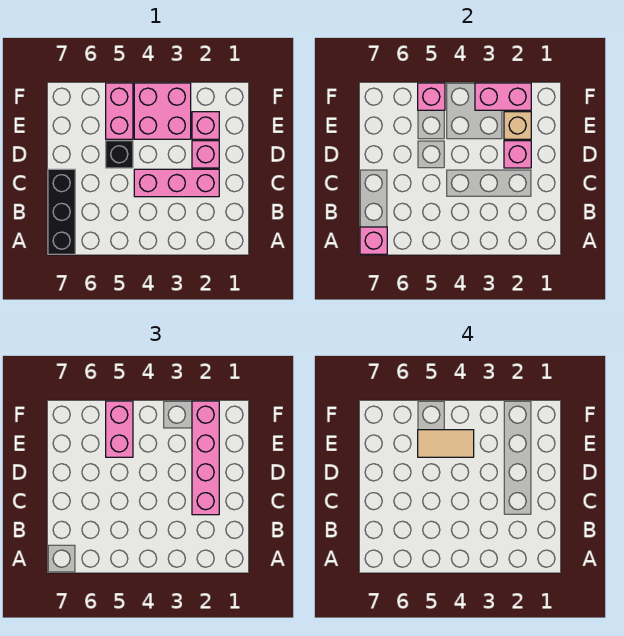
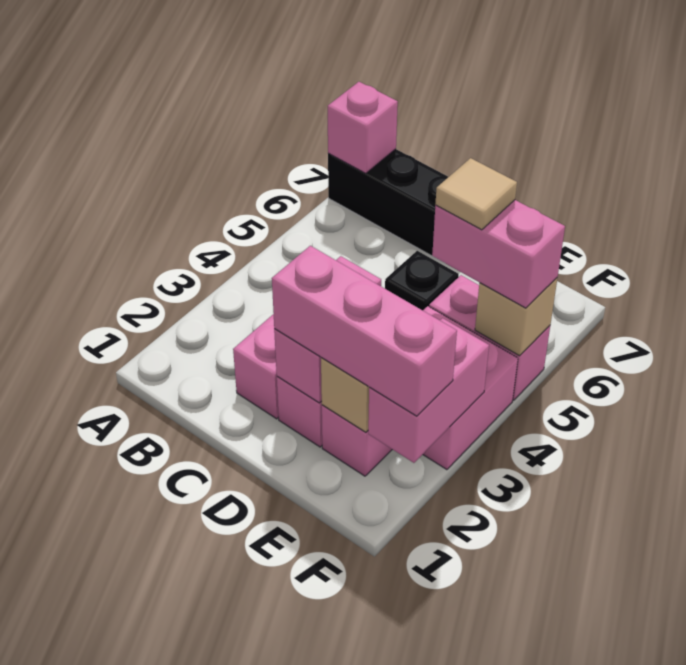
pink 1x4 brick [192,401,219,515] -> pink 1x3 brick [272,246,457,416]
tan 1x2 tile [418,430,474,457] -> tan 1x1 tile [435,158,517,230]
pink 1x1 brick [418,83,445,110] -> tan 1x1 brick [475,278,557,356]

